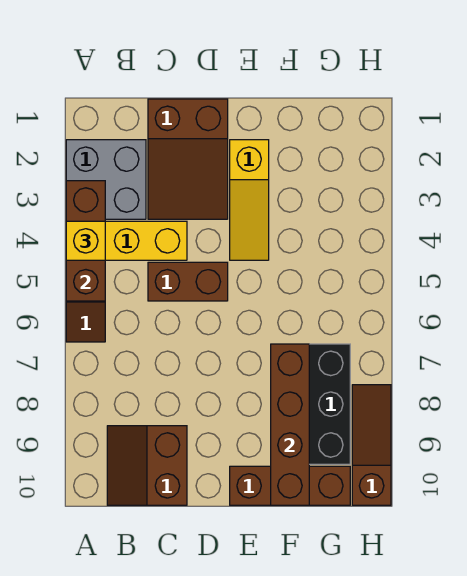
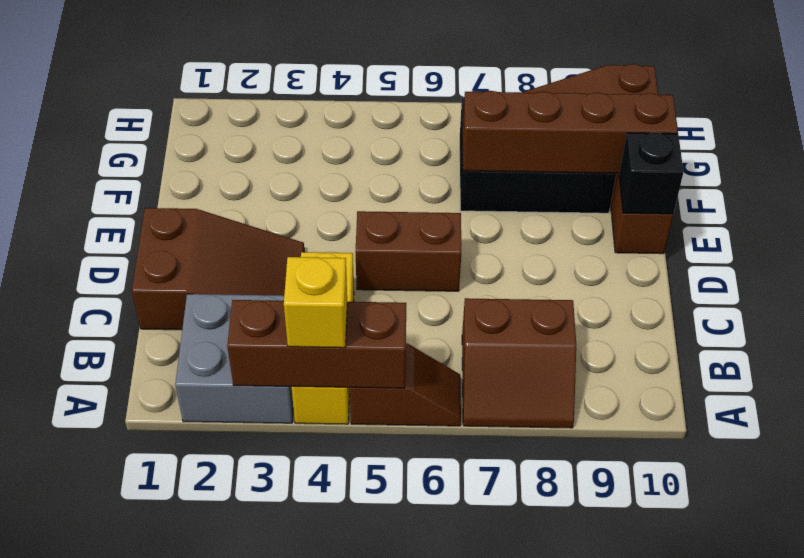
brown 2x2 slope [107,426,187,505] -> brown 2x2 slope moved to [462,298,576,428]
brown 1x2 brick [148,262,228,301] -> brown 1x2 brick turned to [356,211,461,291]
yellow 1x3 slope [230,140,269,260] -> none
none -> black 1x1 brick [619,132,683,214]

